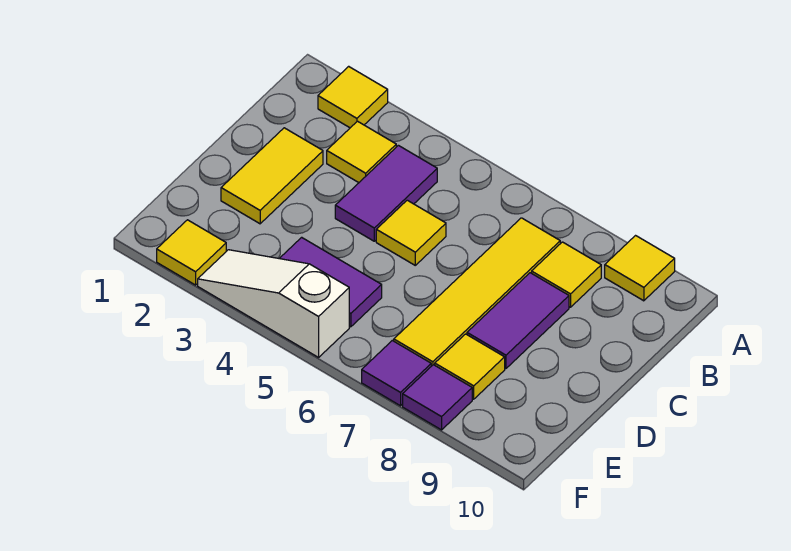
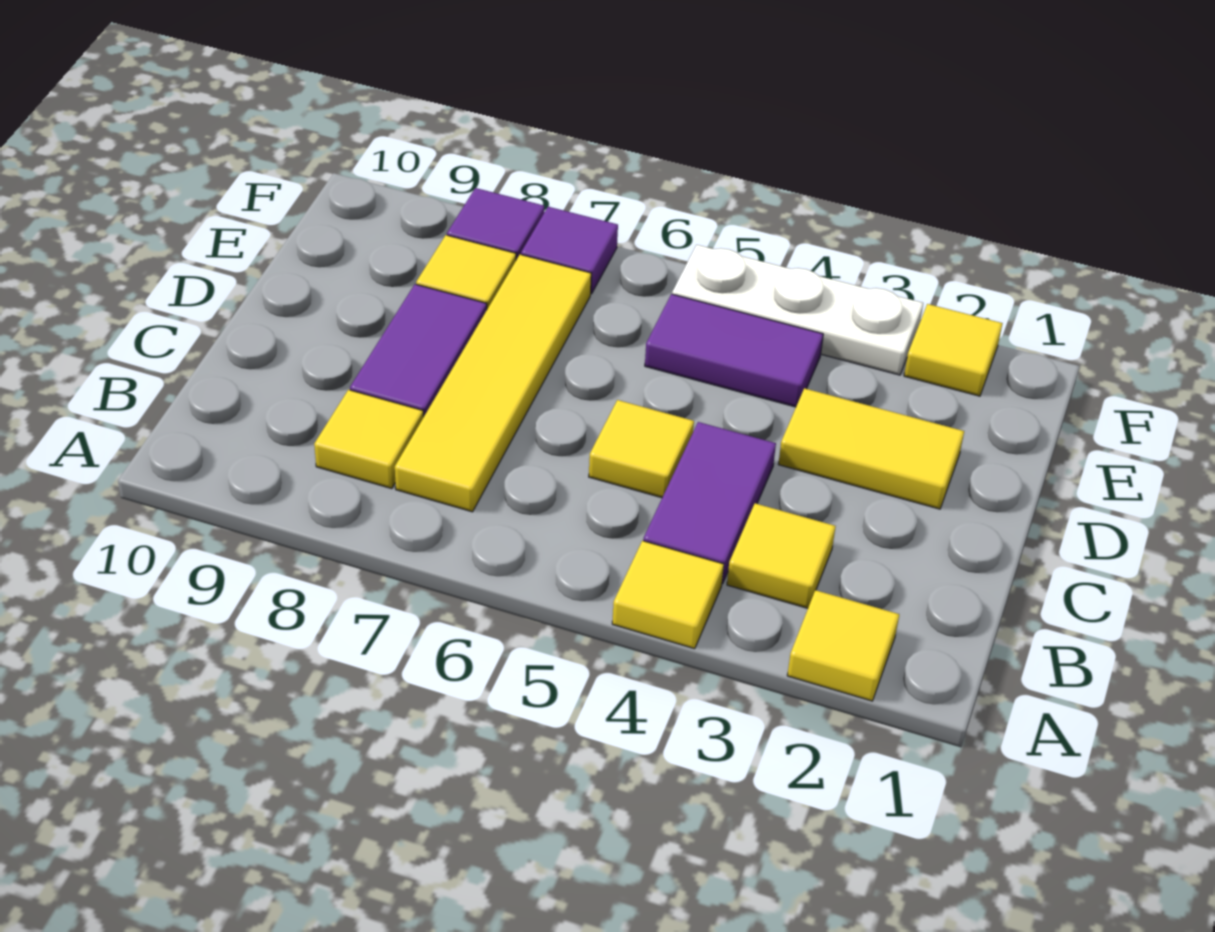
yellow 1x1 tile [605,236,675,301] -> yellow 1x1 tile moved to [612,541,724,649]
yellow 1x2 tile [221,128,323,224] -> yellow 1x2 tile turned to [778,388,964,509]
white 1x3 slope [198,250,349,357] -> white 1x3 plate [672,245,923,375]

